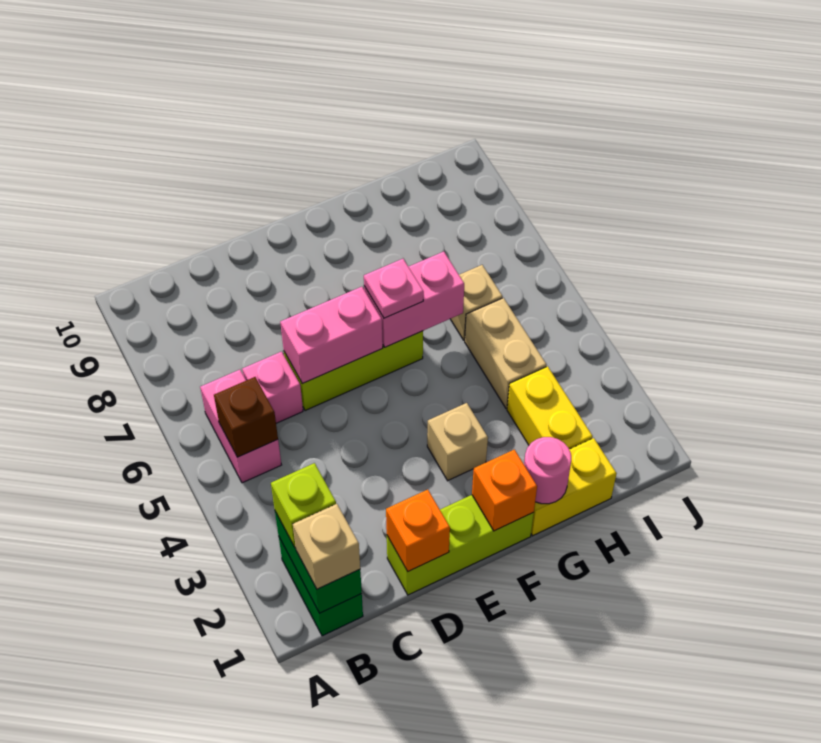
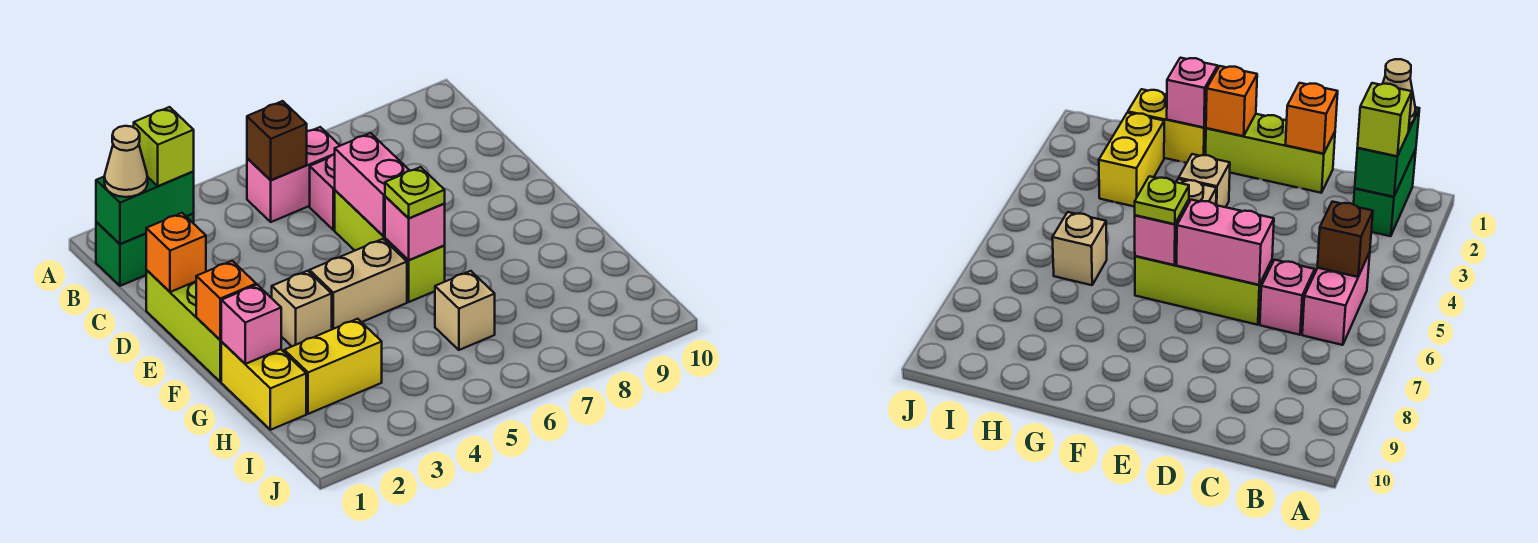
tan 1x1 brick [293,504,360,589] -> tan 1x1 cone [104,126,148,197]
pink 1x2 brick [364,252,464,347] -> pink 1x1 brick [385,196,445,260]
pink 1x1 plate [364,259,424,318] -> lime 1x1 plate [385,167,445,218]
pink 1x1 round brick [524,437,571,504] -> pink 1x1 brick [221,285,281,364]
tan 1x2 brick [465,298,546,408] -> tan 1x2 brick moved to [309,239,407,329]

